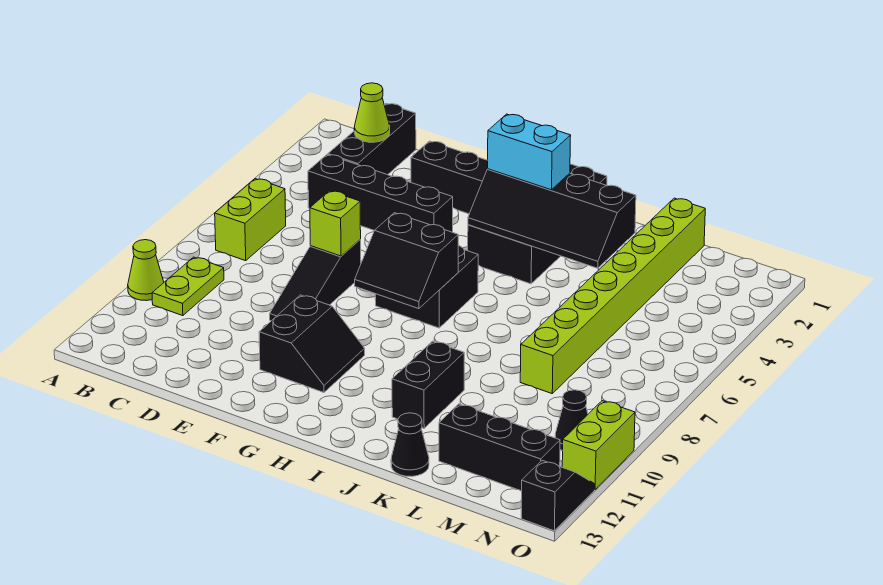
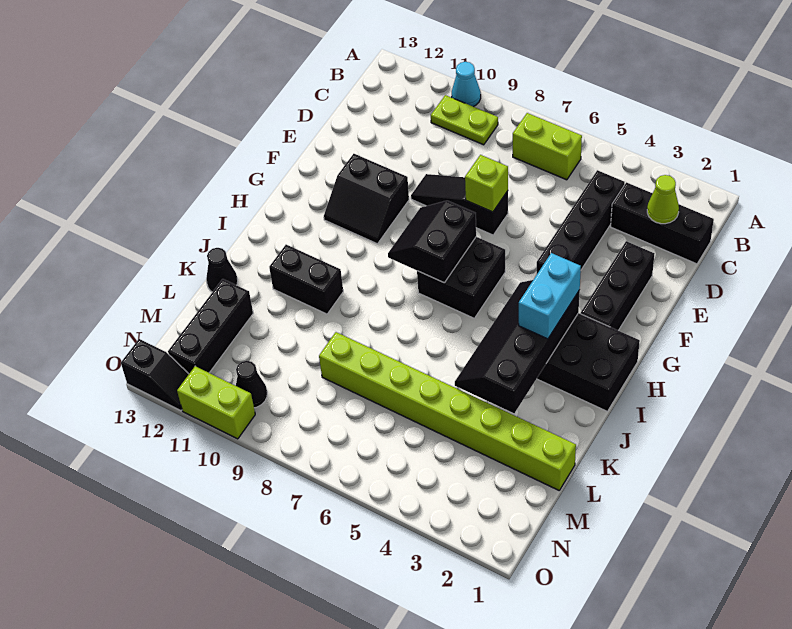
lime 1x1 cone [128,240,164,301] -> cyan 1x1 cone [452,62,481,107]

